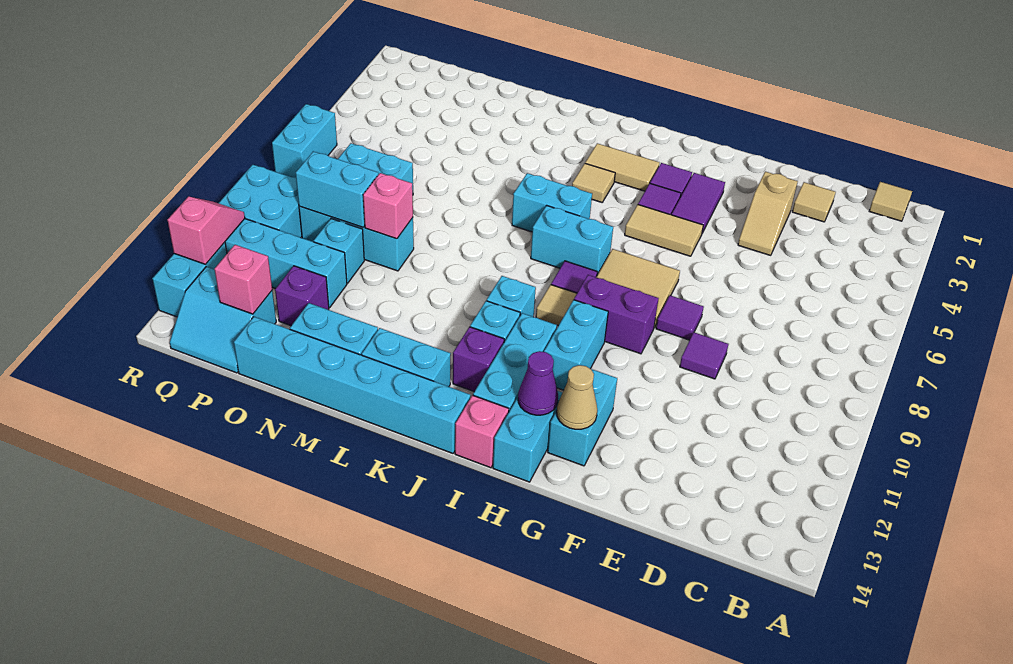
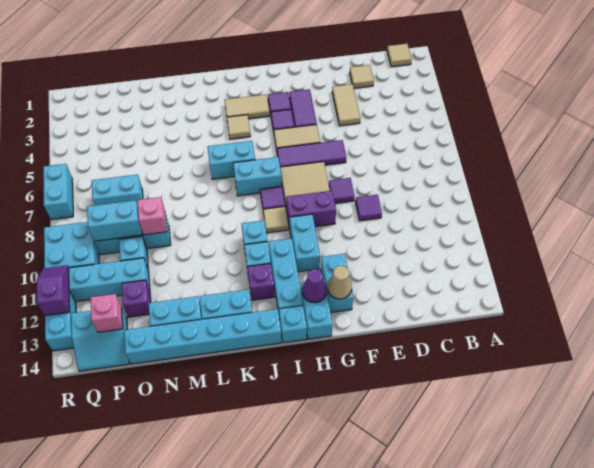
tan 1x2 slope [738,172,798,255] -> tan 1x2 tile [332,84,360,126]
none -> purple 1x3 tile [277,140,346,167]
pink 1x1 brick [455,395,509,468] -> cyan 1x1 brick [279,306,307,343]
pink 1x2 slope [168,197,245,264] -> purple 1x2 slope [37,265,70,316]

